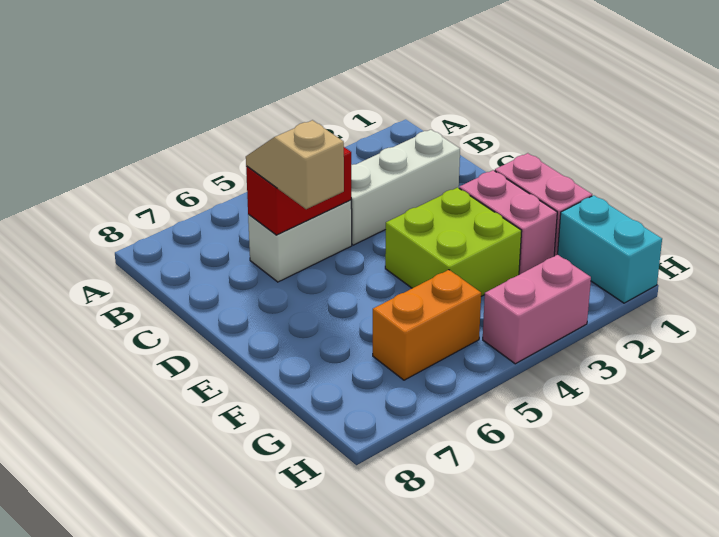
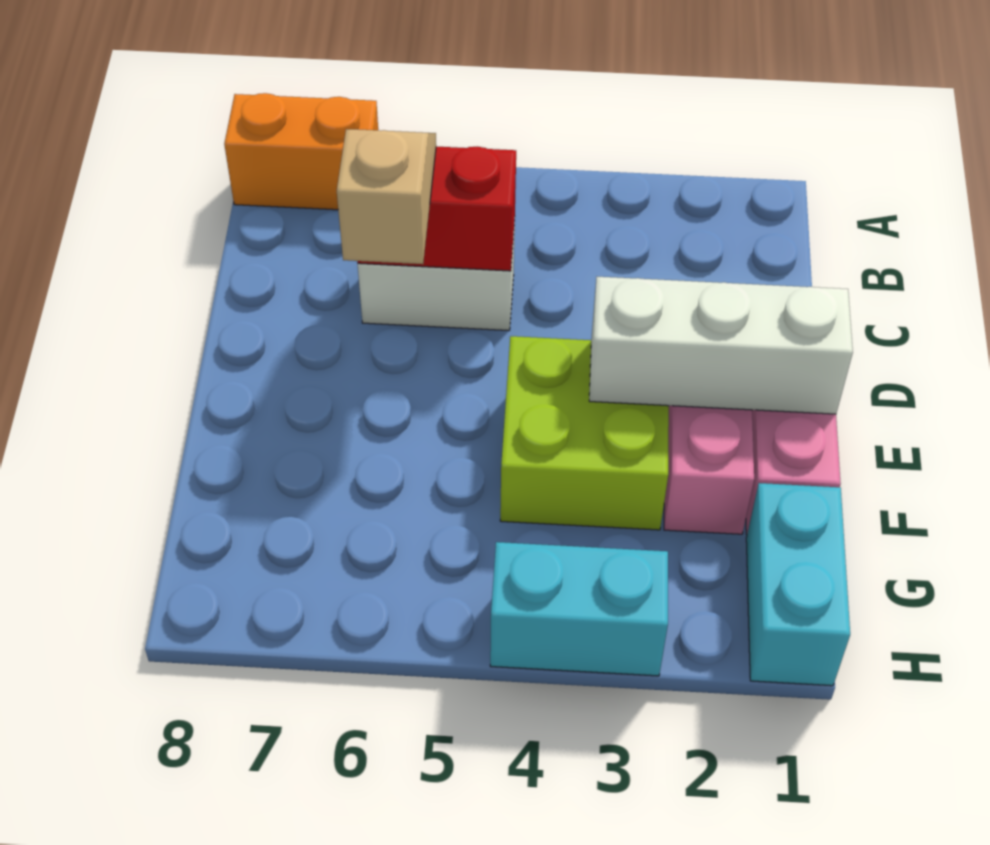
white 1x3 brick [351,130,460,245] -> white 1x3 brick moved to [589,277,853,414]
orange 1x2 brick [373,270,481,380] -> orange 1x2 brick moved to [224,93,378,210]
pink 1x2 brick [483,254,591,364] -> cyan 1x2 brick [490,542,668,676]

